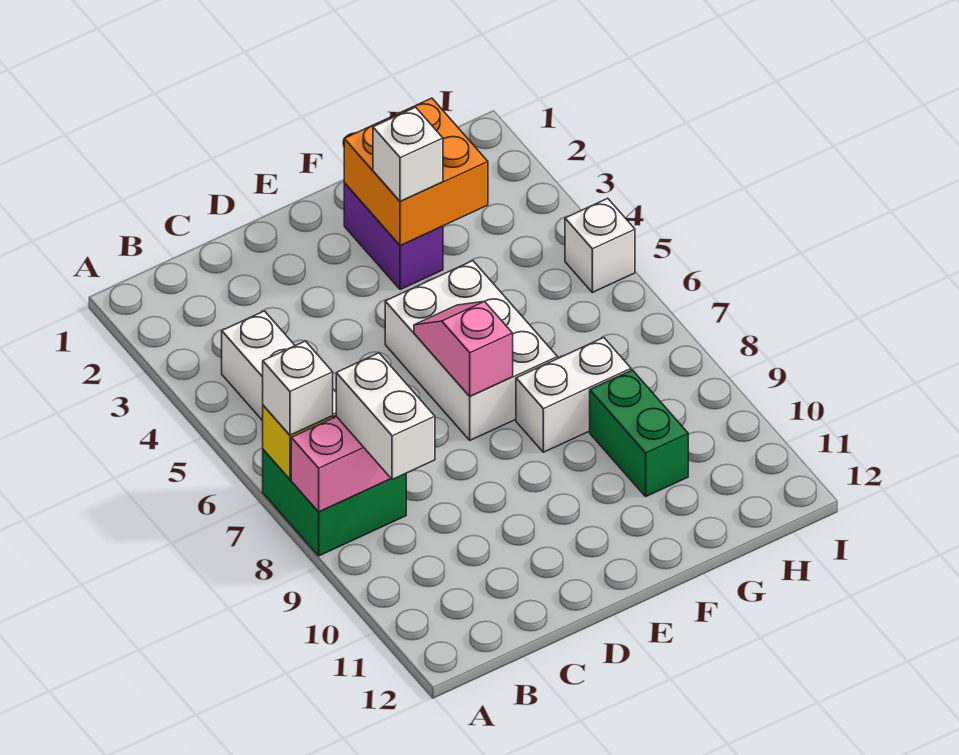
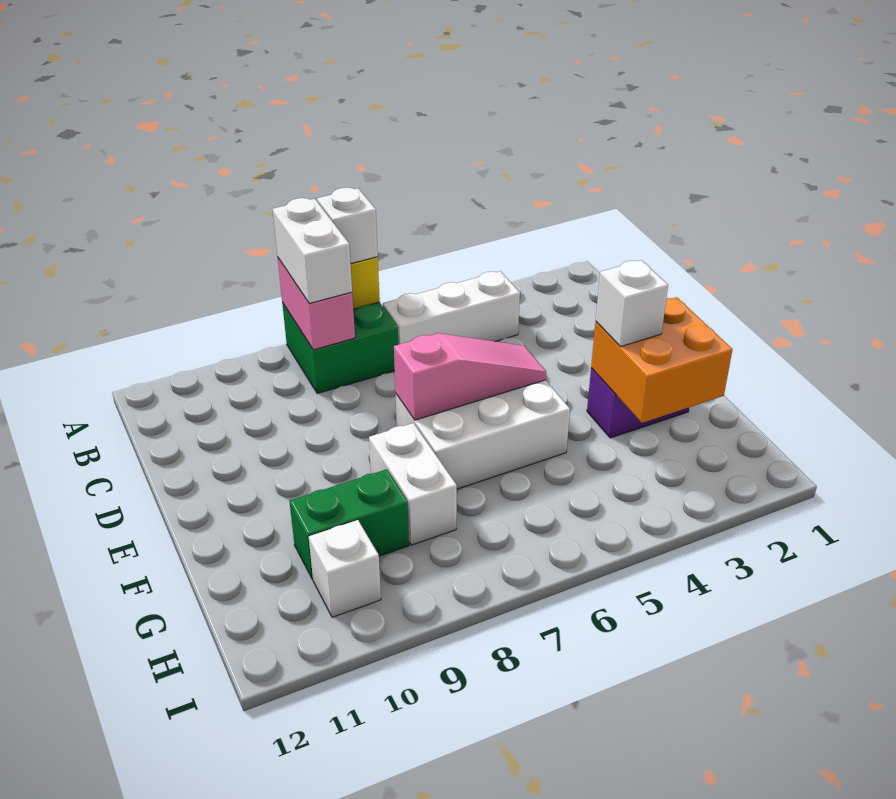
white 1x2 brick [336,353,435,480] -> white 1x2 brick turned to [272,198,352,303]
pink 1x2 slope [414,301,513,396] -> pink 1x3 slope [394,333,546,420]
white 1x1 brick [565,198,635,292] -> white 1x1 brick moved to [309,520,381,617]

